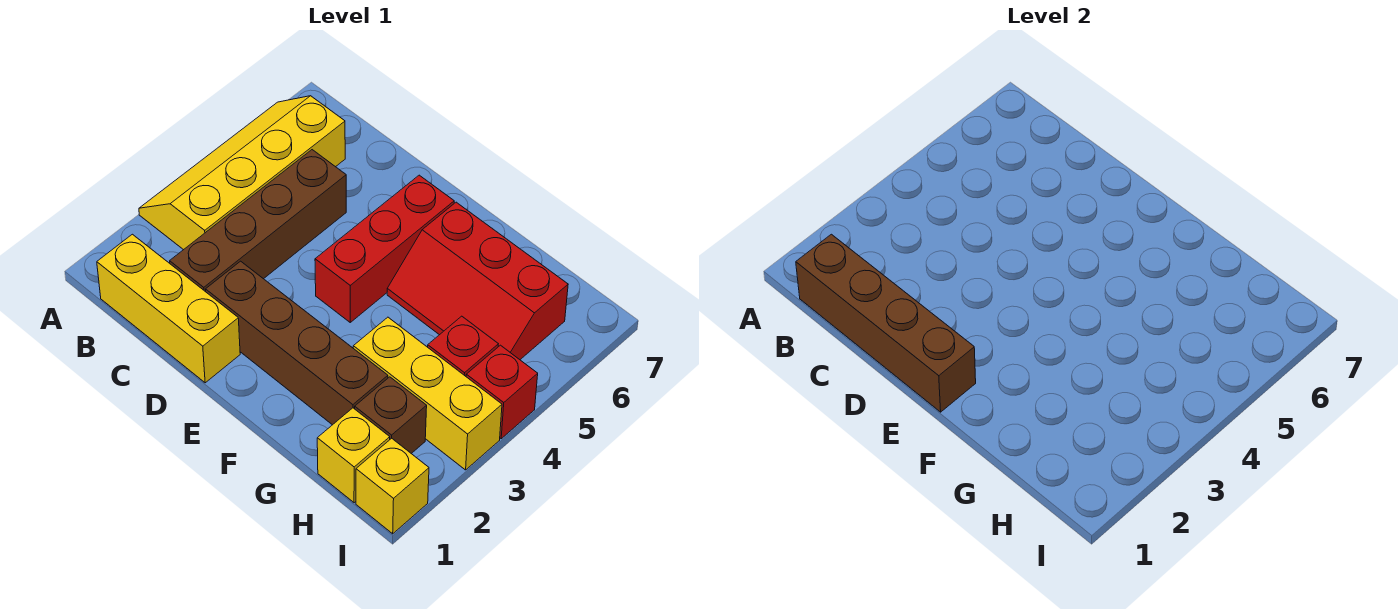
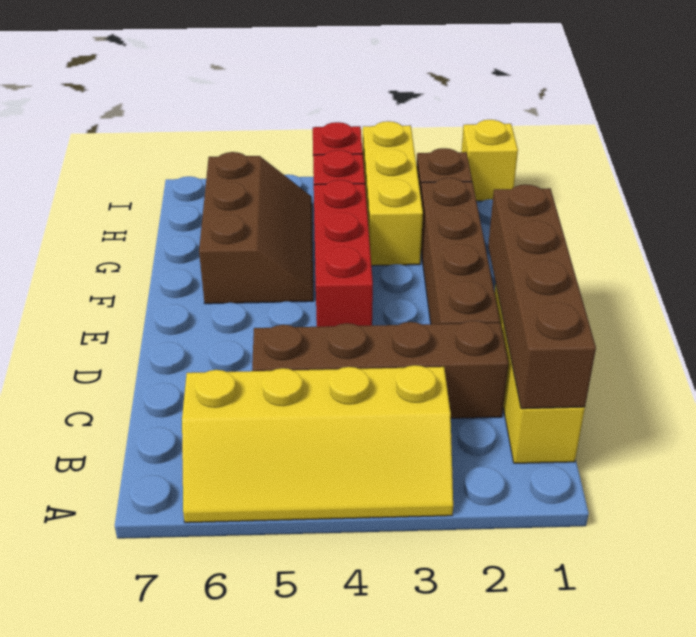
red 1x3 brick [315,175,454,322] -> red 1x3 brick turned to [314,180,373,327]
red 2x3 slope [387,202,568,360] -> brown 2x3 slope [199,152,313,304]
yellow 1x1 brick [317,408,390,503] -> none

